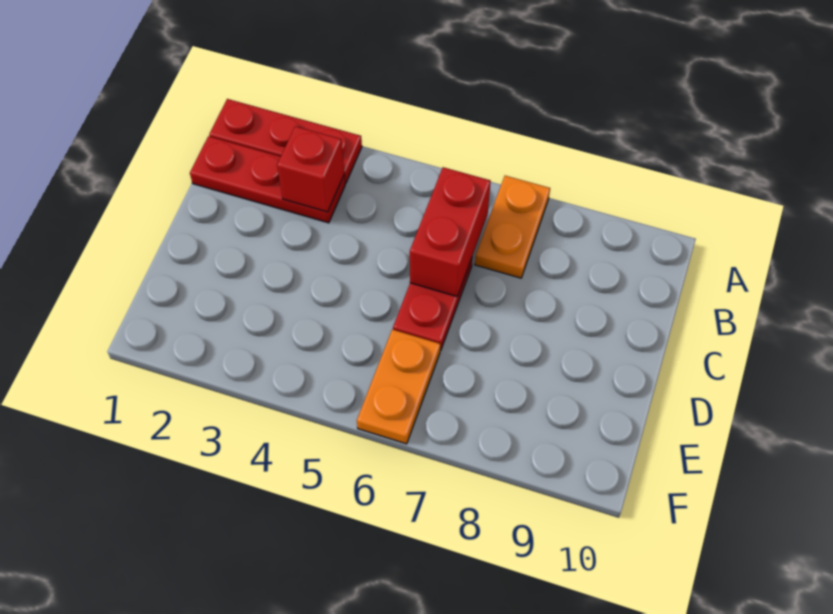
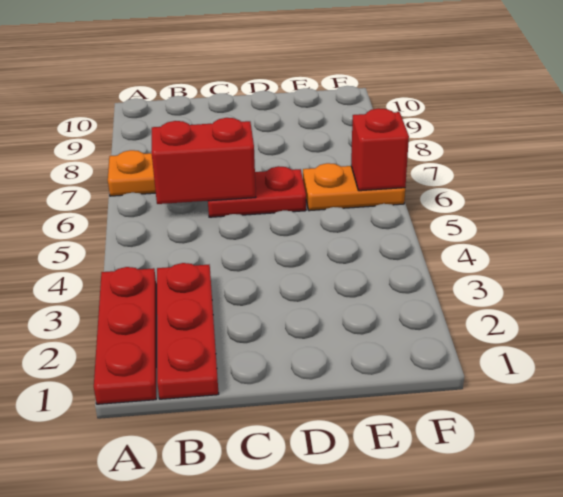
red 1x1 brick [277,126,344,212] -> red 1x1 brick moved to [351,108,409,191]

